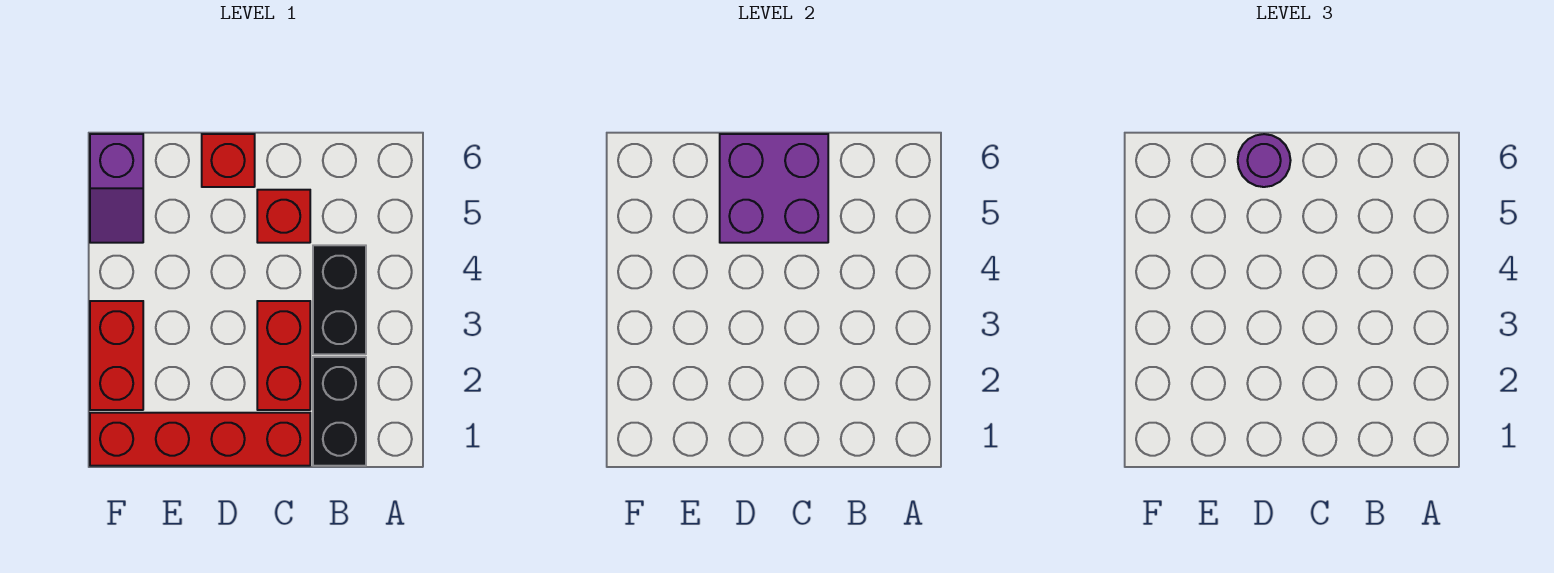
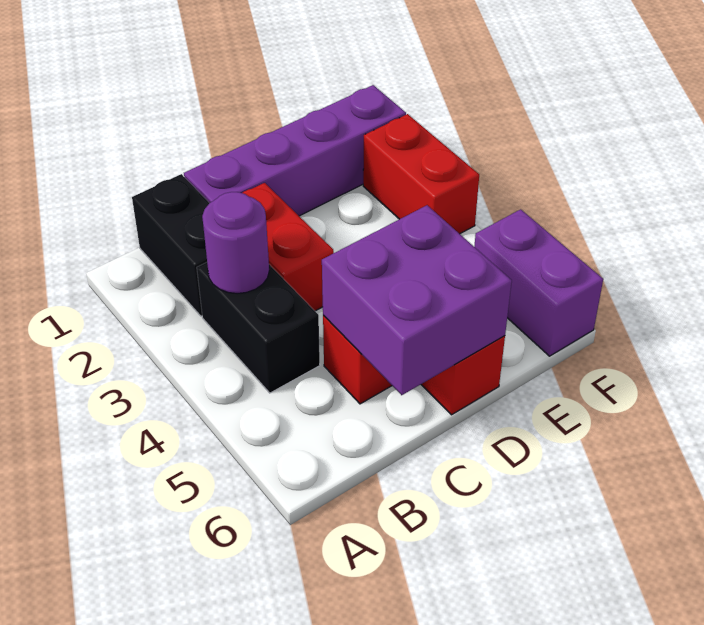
red 1x4 brick [90,413,310,466] -> purple 1x4 brick [184,85,406,216]
purple 1x1 round brick [1238,134,1291,187] -> purple 1x1 round brick moved to [202,192,269,294]
purple 1x2 slope [90,134,143,243] -> purple 1x2 brick [474,209,603,356]

